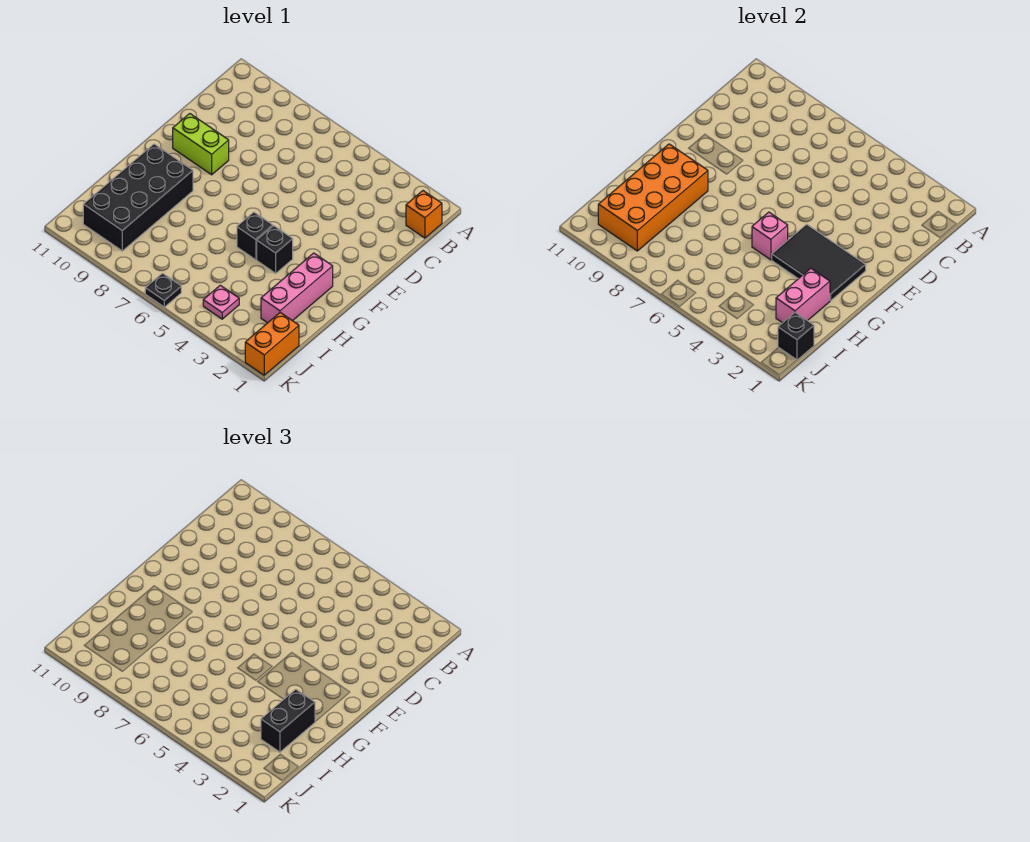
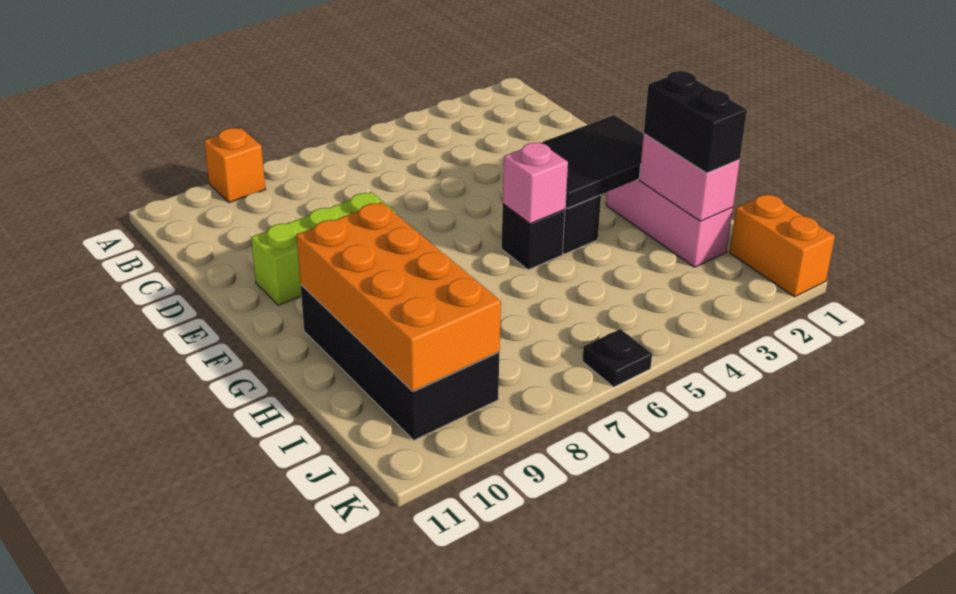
orange 1x1 brick [406,191,442,238] -> orange 1x1 brick moved to [204,128,265,203]
lime 1x2 brick [173,114,229,175] -> lime 1x3 brick [251,192,396,305]
black 1x1 brick [778,313,814,360] -> none
pink 1x1 plate [203,285,239,319] -> none

